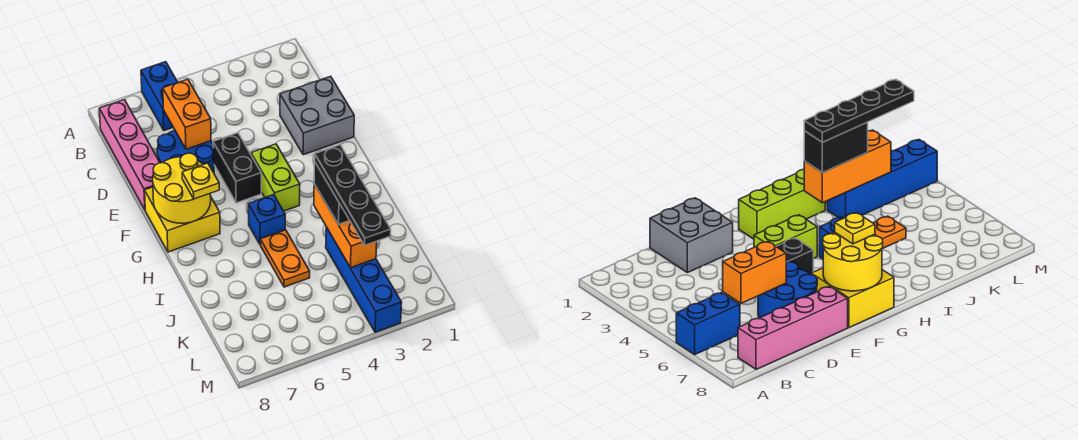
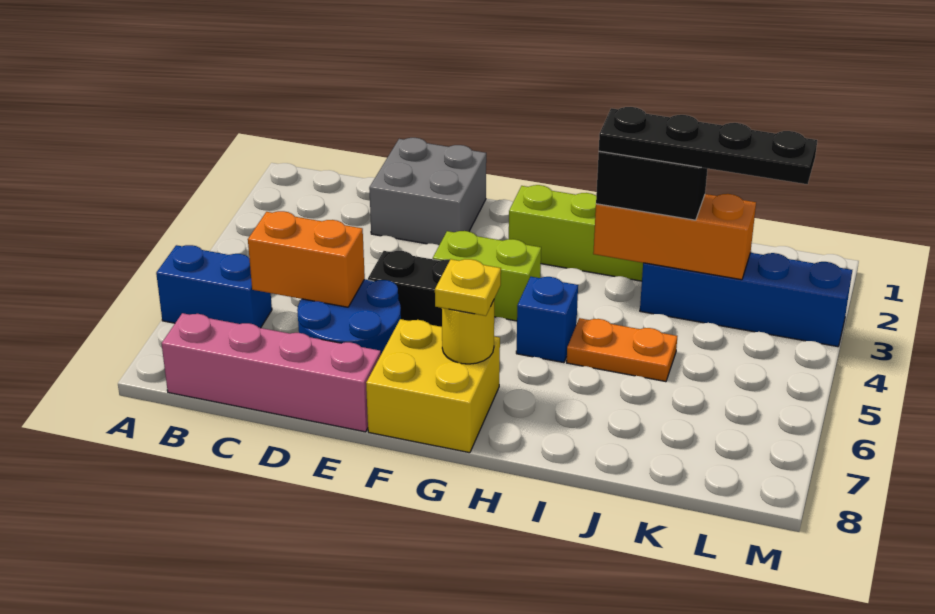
yellow 2x2 round brick [153,153,211,223] -> yellow 1x1 round brick [442,300,494,364]

